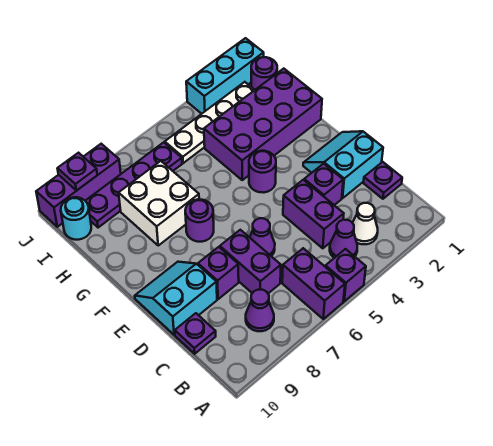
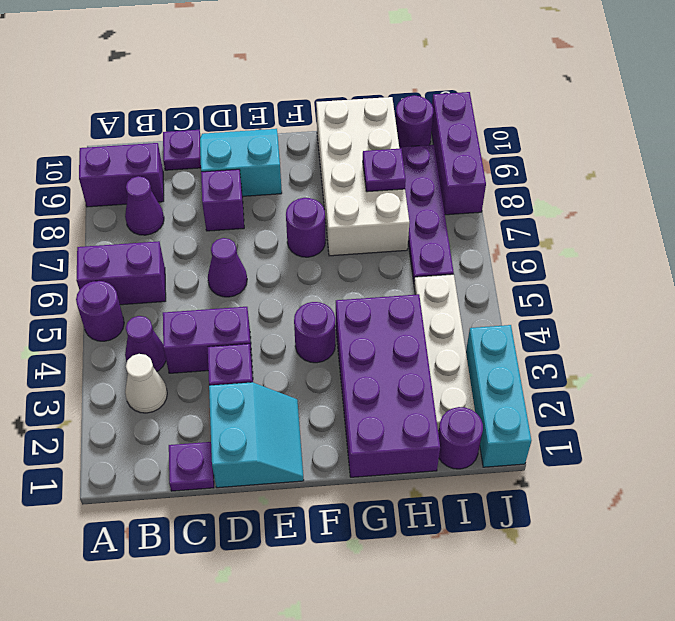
purple 1x1 brick [325,249,366,301] -> purple 1x1 round brick [76,281,124,341]
purple 1x2 brick [220,230,281,293] -> purple 1x2 brick moved to [79,143,164,207]
cyan 2x2 slope [135,262,217,335] -> cyan 2x2 slope turned to [200,129,282,196]
white 2x2 brick [119,161,199,245] -> white 2x4 brick [316,97,409,256]
cyan 1x1 round brick [61,197,91,240] -> purple 1x1 round brick [396,95,433,147]
purple 1x1 plate [57,153,97,191] -> purple 1x1 plate moved to [363,149,406,192]

